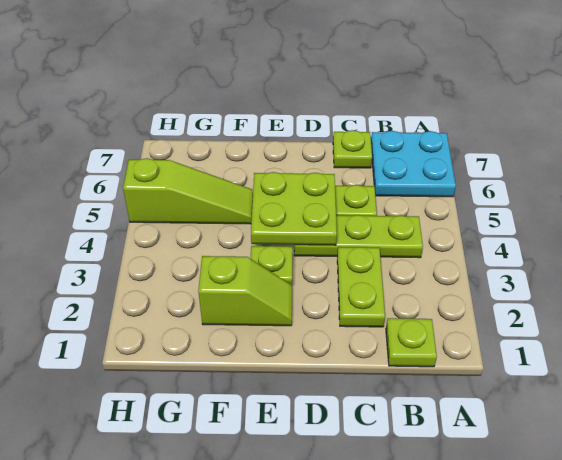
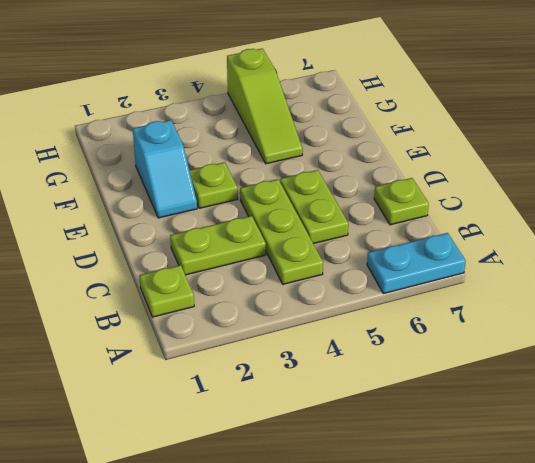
cyan 2x2 plate [371,131,456,197] -> cyan 1x2 plate [367,233,466,294]
lime 2x2 plate [251,172,337,245] -> none
lime 1x2 slope [198,256,292,326] -> cyan 1x2 slope [133,120,197,218]

